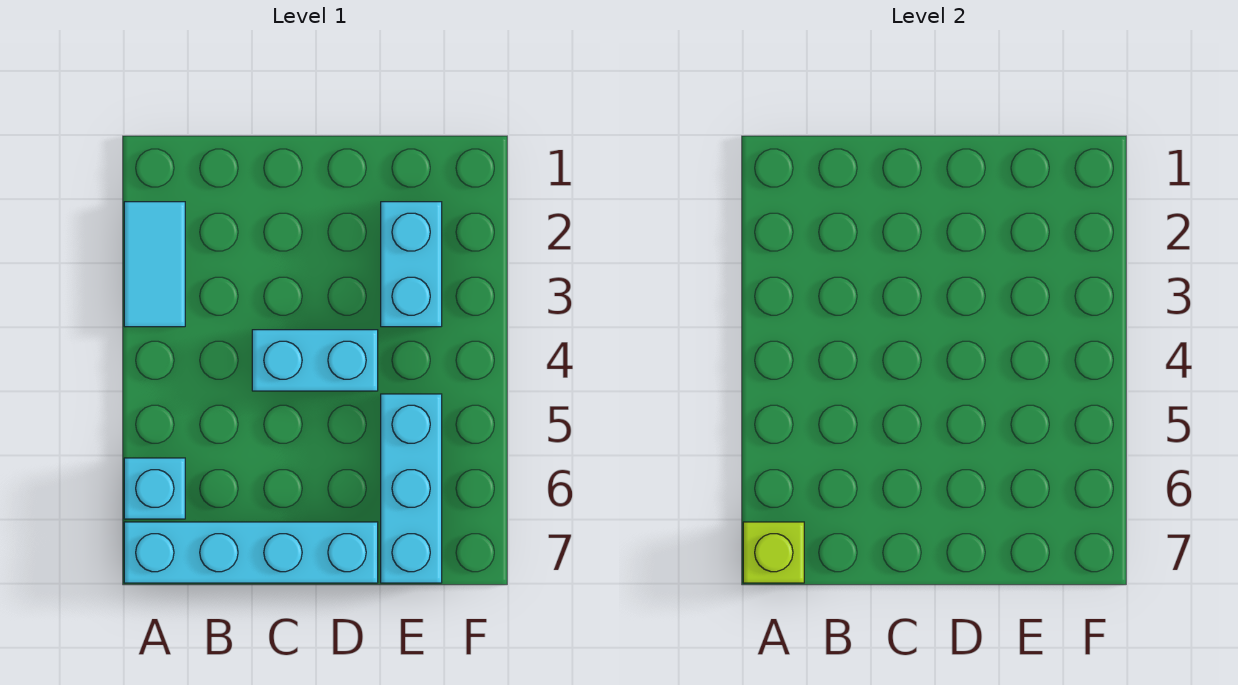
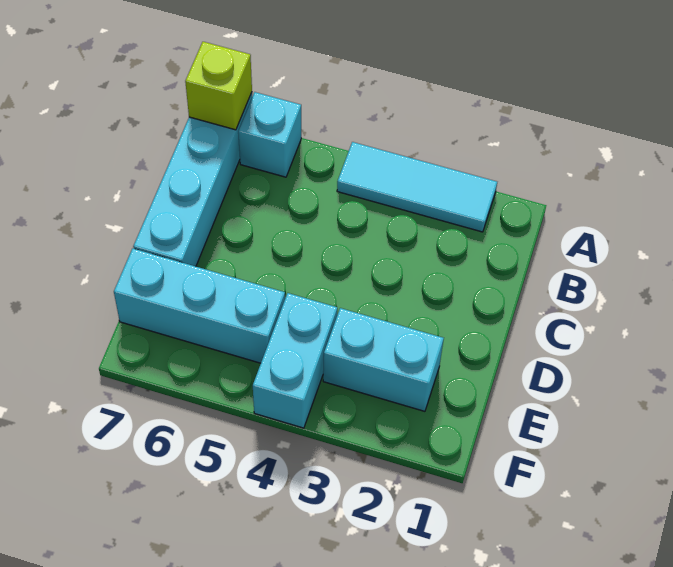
cyan 1x2 tile [124,202,185,327] -> cyan 1x3 tile [337,142,497,232]
cyan 1x2 brick [252,330,378,391] -> cyan 1x2 brick moved to [253,293,337,428]

